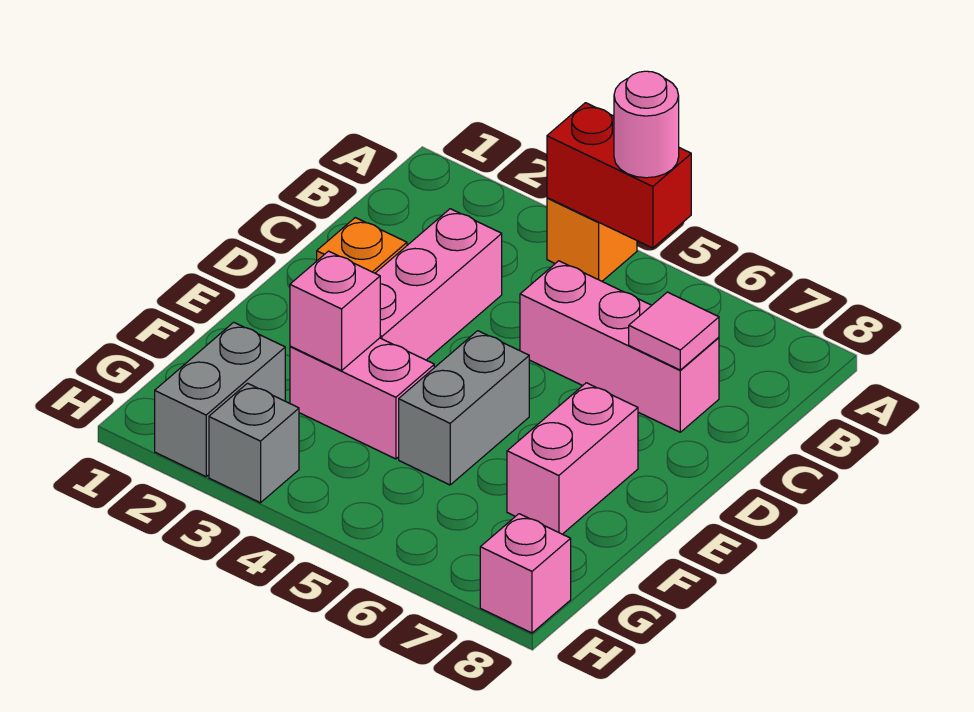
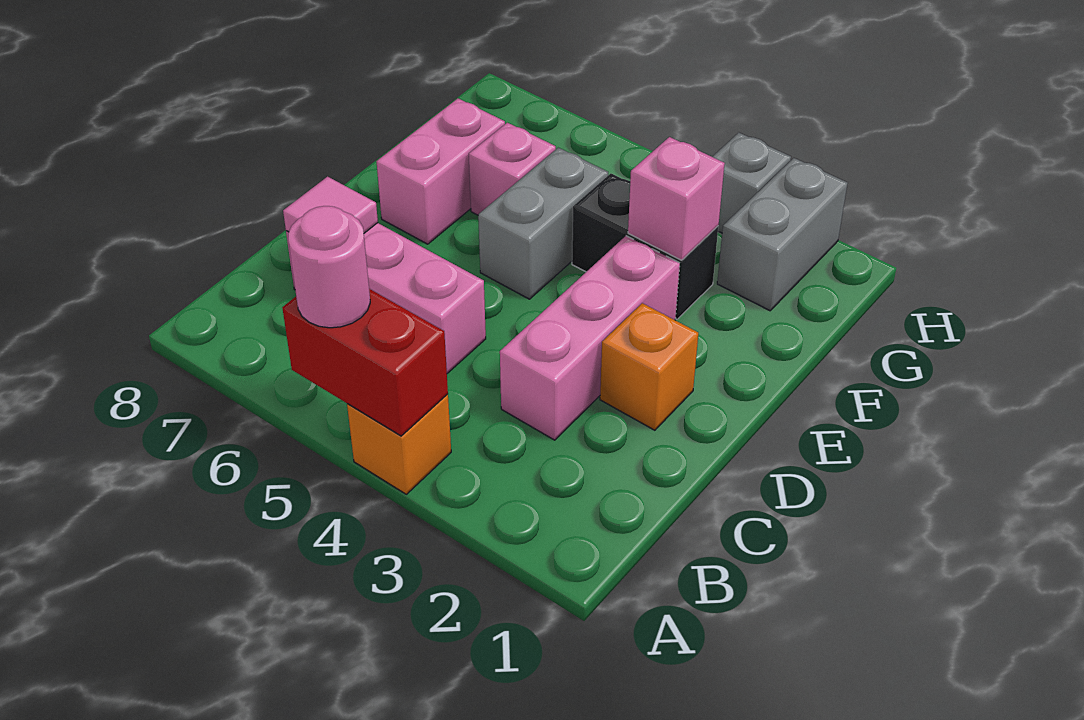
pink 1x2 brick [290,338,434,459] -> black 1x2 brick [572,174,718,319]
pink 1x1 brick [480,514,571,633] -> pink 1x1 brick moved to [469,123,556,215]

